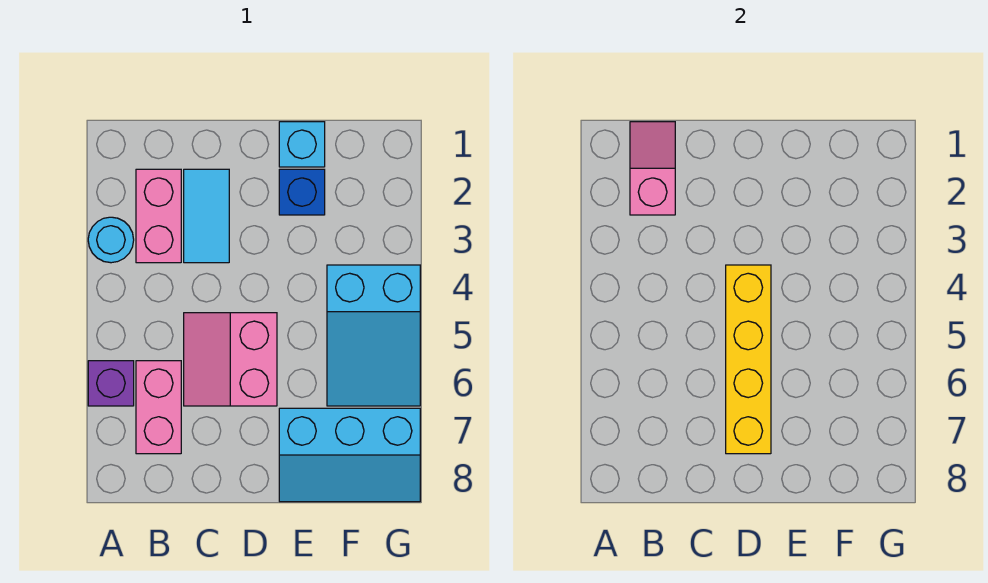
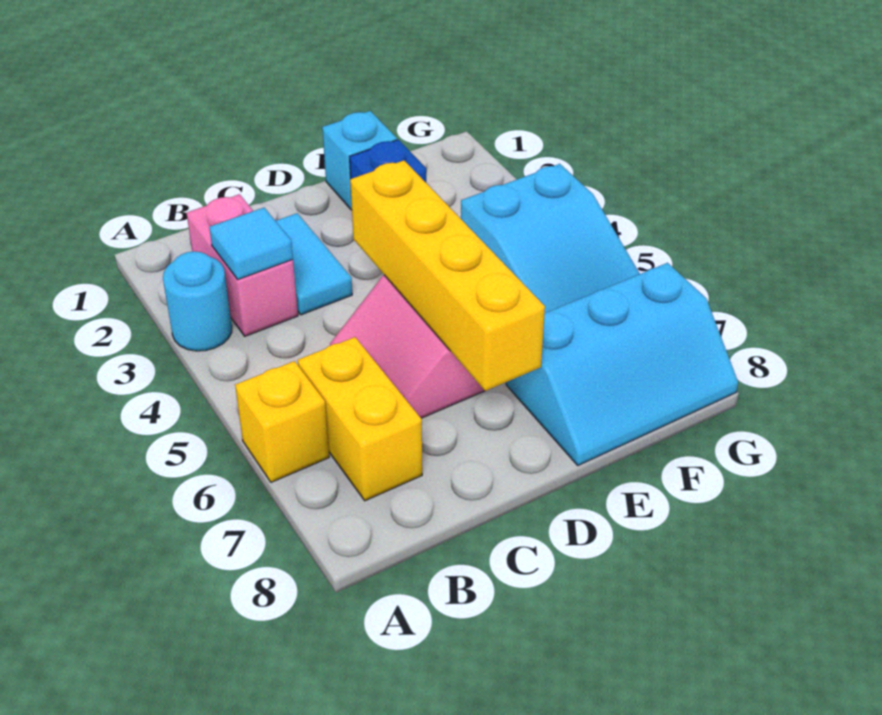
purple 1x1 brick [88,361,134,406] -> yellow 1x1 brick [235,361,329,482]
pink 1x2 slope [630,122,675,215] -> none
none -> cyan 1x1 tile [209,208,293,280]
pink 1x2 brick [136,361,181,454] -> yellow 1x2 brick [298,337,422,501]

